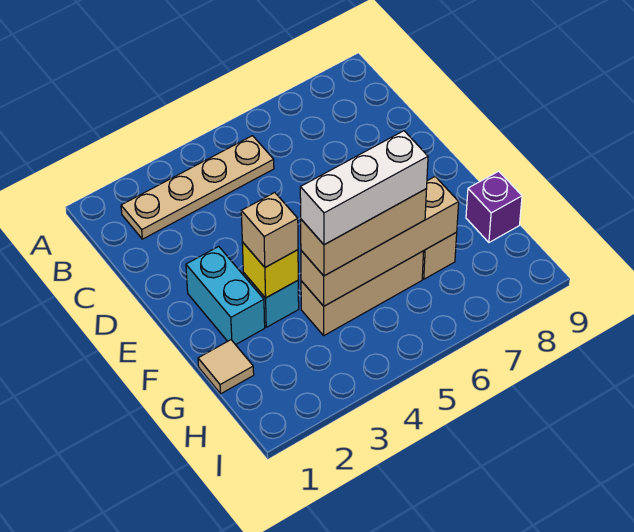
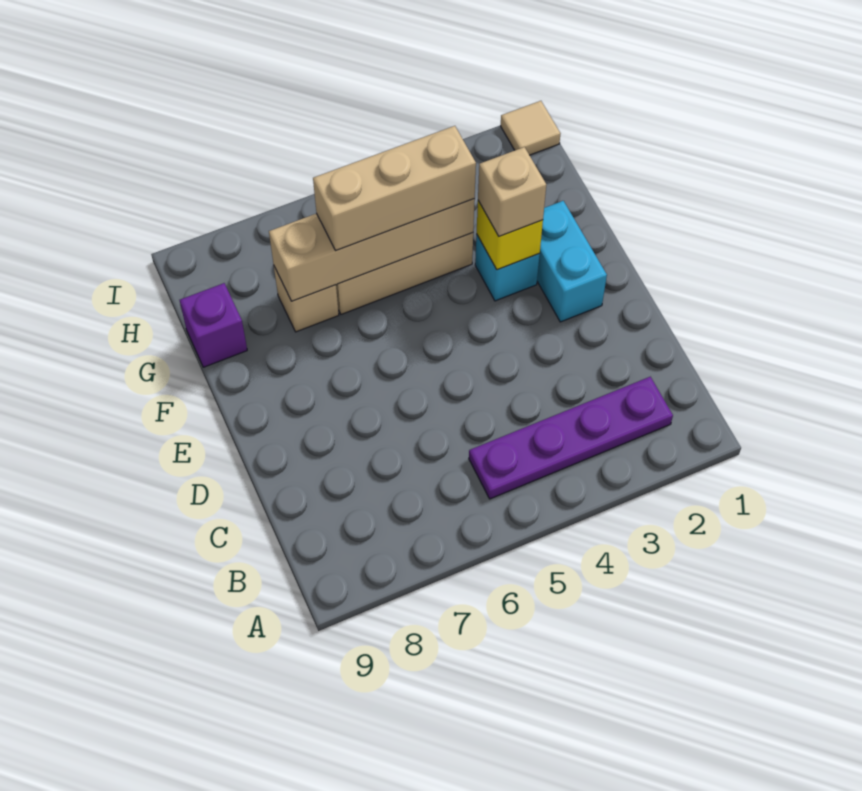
tan 1x4 plate [121,136,274,239] -> purple 1x4 plate [469,377,673,499]
tan 1x1 tile [198,340,254,394] -> tan 1x1 tile moved to [501,101,561,155]
white 1x3 brick [300,131,428,245] -> none

